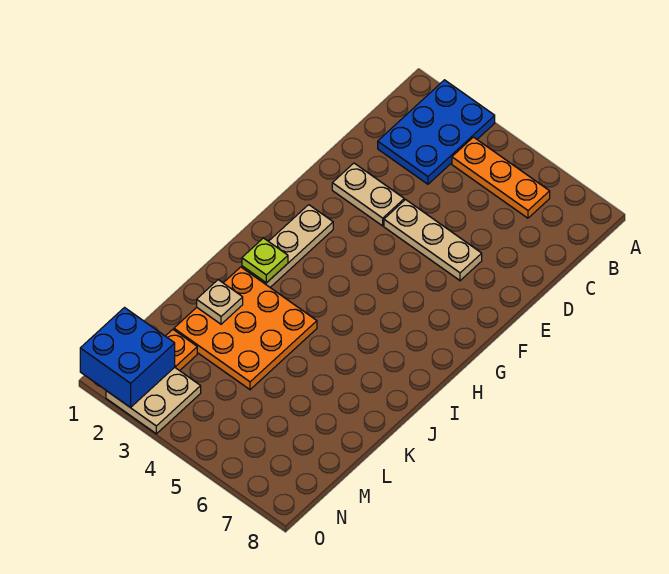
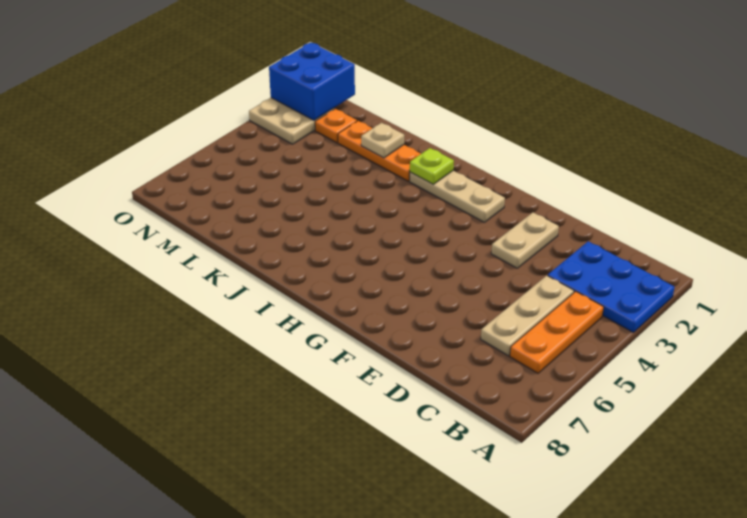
tan 1x3 plate [384,200,482,281] -> tan 1x3 plate moved to [481,276,574,356]
orange 3x3 plate [174,267,317,390] -> orange 1x3 plate [338,121,421,181]

